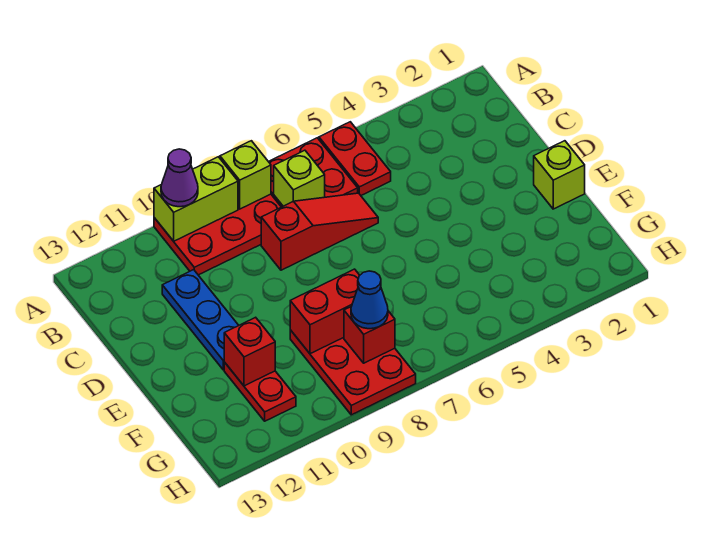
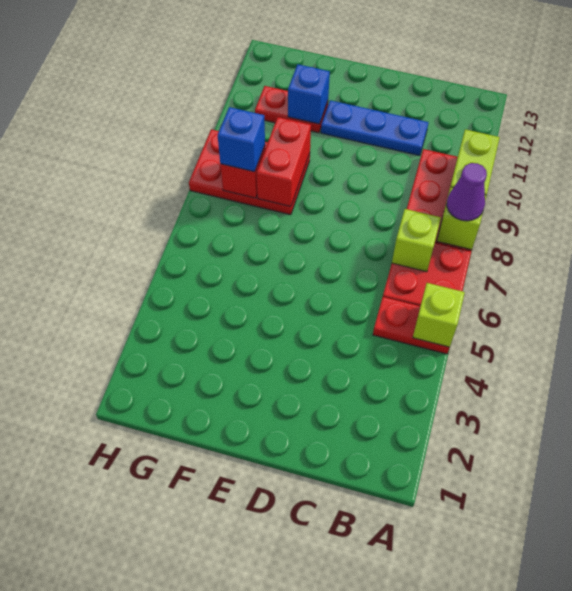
purple 1x1 cone [161,149,198,207] -> purple 1x1 cone moved to [447,163,487,221]
red 1x3 slope [261,193,378,270] -> none
lime 1x1 brick [534,141,585,209] -> lime 1x1 brick moved to [413,283,465,347]
red 1x1 brick [224,317,275,386] -> blue 1x1 brick [288,64,330,124]
blue 1x1 cone [351,271,388,329] -> blue 1x1 brick [218,107,265,172]

